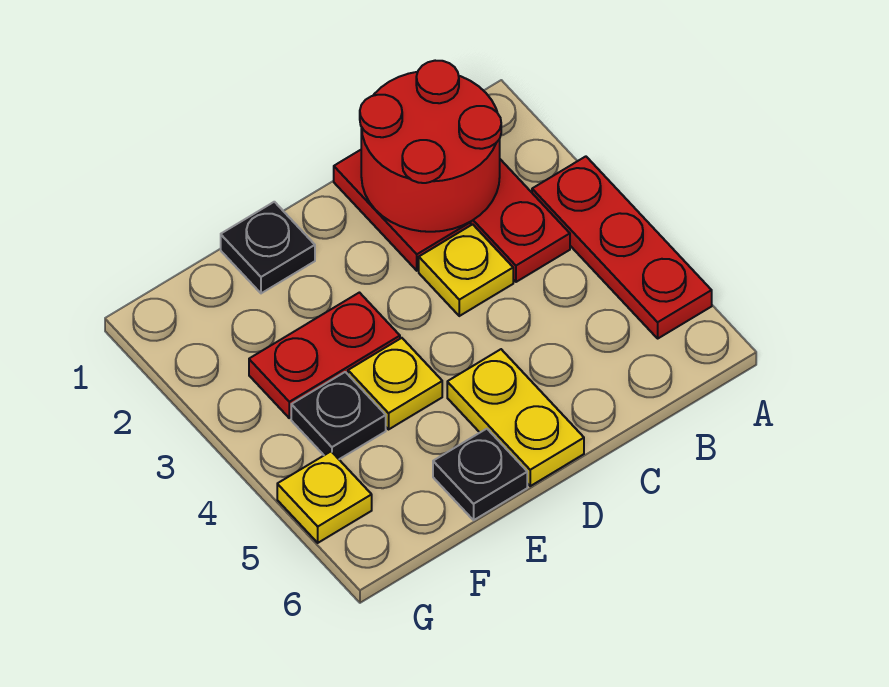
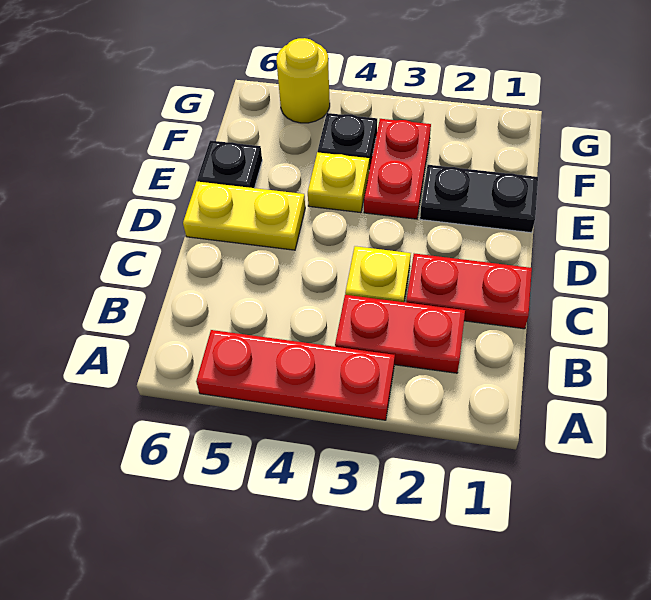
red 2x2 round brick [360,61,501,232] -> none
black 1x1 plate [221,202,315,293] -> black 1x2 plate [420,165,538,233]
yellow 1x1 plate [277,452,372,543] -> yellow 1x1 round brick [277,38,330,123]

